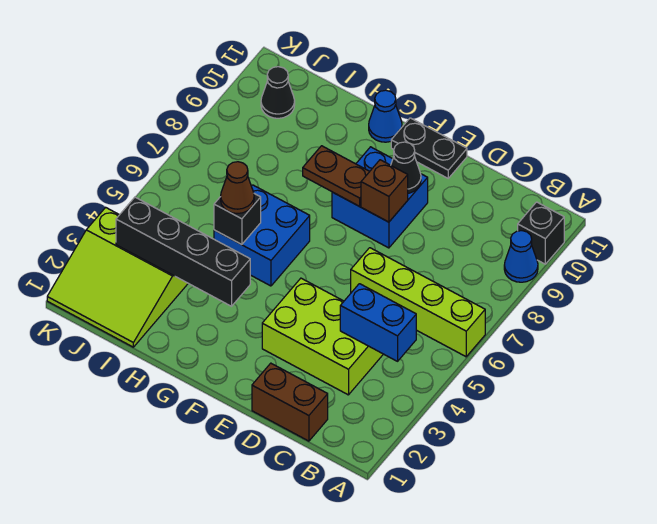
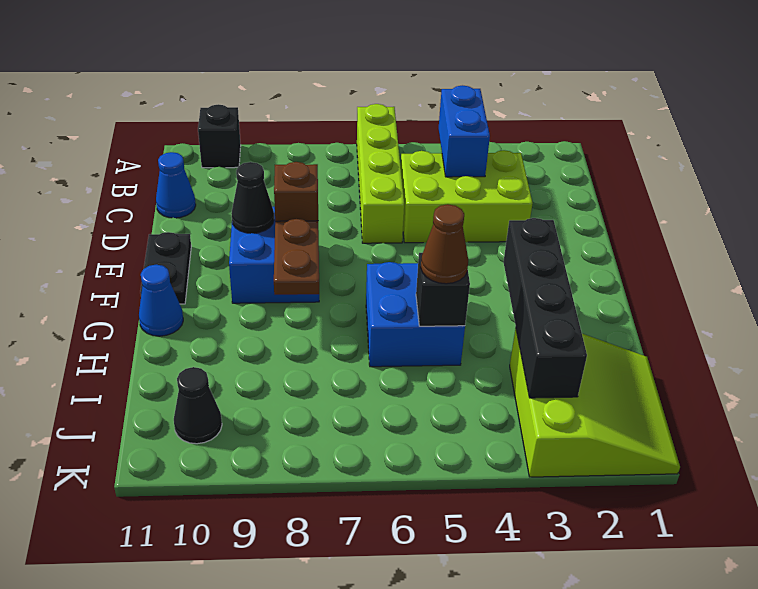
blue 1x1 cone [504,231,538,282] -> blue 1x1 cone moved to [156,152,196,218]
brown 1x2 brick [252,363,328,441] -> none
lime 2x3 brick [262,278,383,395] -> lime 2x3 brick turned to [401,150,533,243]

